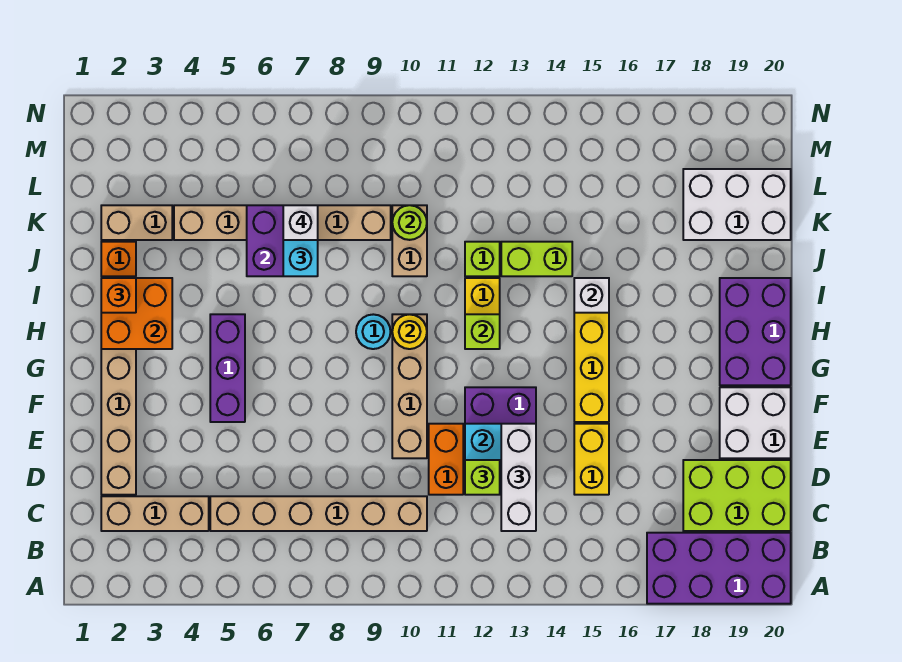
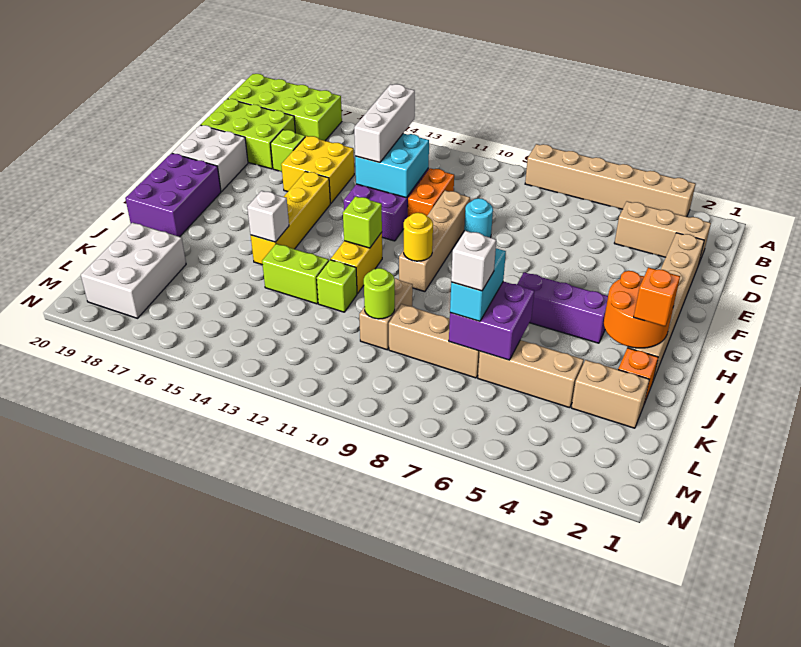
purple 2x4 brick [647,533,791,604] -> lime 2x4 brick [228,74,342,141]
tan 1x6 brick [210,496,427,531] -> tan 1x6 brick moved to [525,144,695,217]
lime 1x1 brick [465,460,500,495] -> lime 1x1 brick moved to [271,130,305,172]
yellow 1x2 brick [574,424,609,495] -> yellow 2x2 brick [281,136,354,204]
purple 1x3 brick [210,314,245,422] -> purple 1x3 brick turned to [518,272,608,343]
orange 2x2 brick [101,278,172,349] -> orange 2x2 round brick [604,271,673,348]
cyan 1x1 round brick [356,314,391,349] -> cyan 1x1 round brick moved to [464,198,493,238]
white 2x3 brick [683,169,791,240] -> white 2x3 brick turned to [81,223,186,318]

